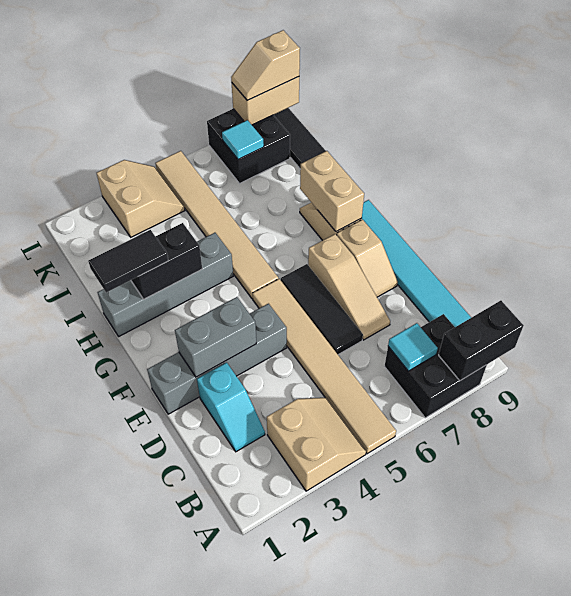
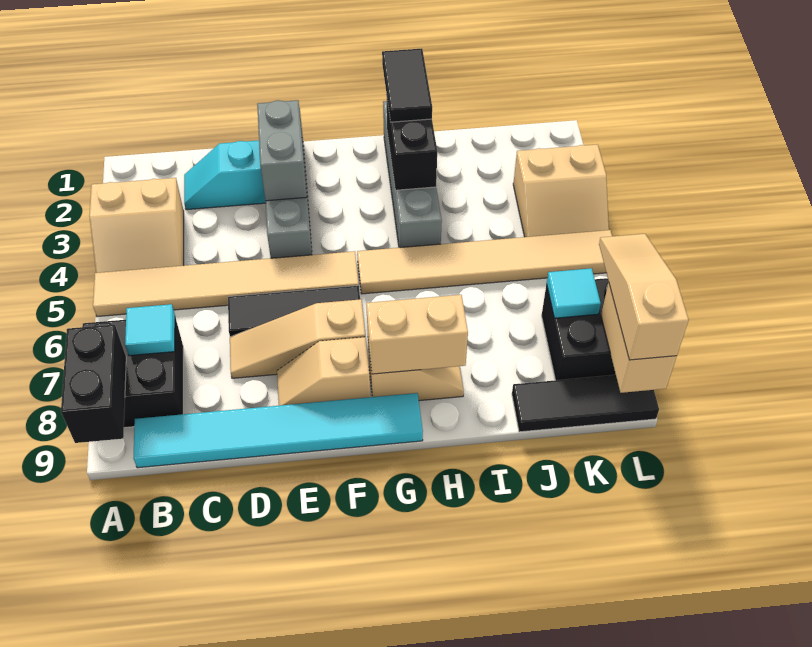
tan 1x2 slope [231,30,300,100] -> tan 1x3 slope [599,234,688,360]

